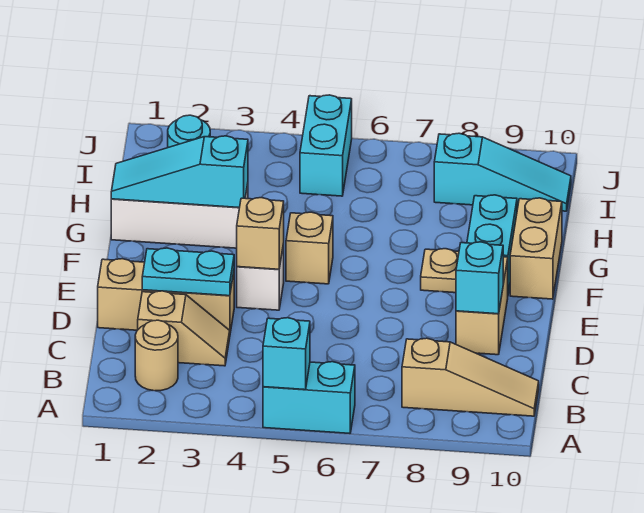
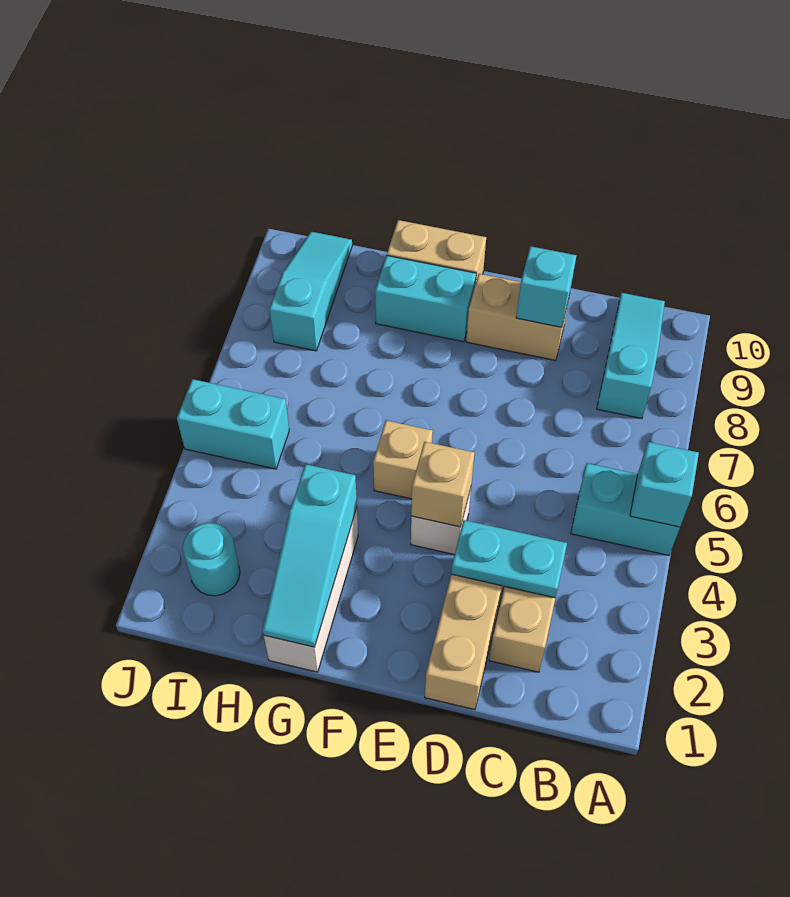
cyan 1x2 brick [263,362,355,433] -> cyan 1x2 brick turned to [571,463,680,555]
tan 1x1 round brick [135,320,178,391] -> none
tan 1x3 slope [402,338,539,416] -> cyan 1x3 slope [597,293,665,419]
cyan 1x2 plate [142,248,234,296] -> cyan 1x2 plate turned to [451,520,567,598]
tan 1x1 plate [421,249,459,293] -> none

